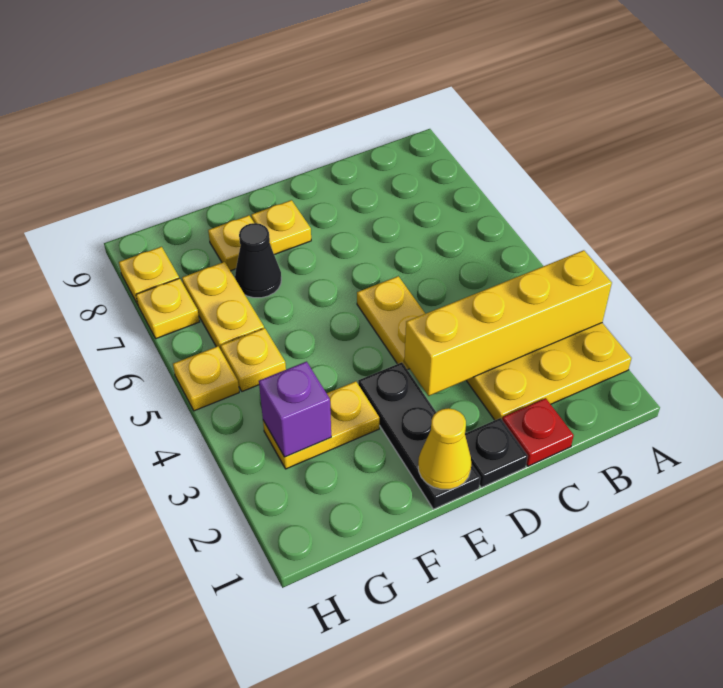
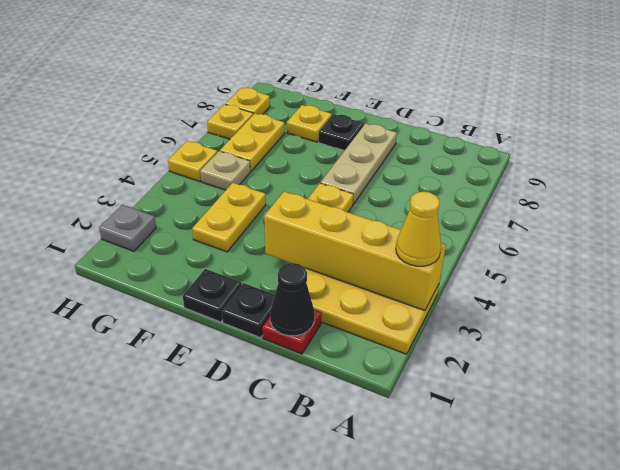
none -> tan 1x3 plate [320,123,397,204]
black 1x3 plate [358,362,480,509] -> black 1x1 plate [183,269,242,322]
yellow 1x1 cone [418,408,471,489] -> yellow 1x1 cone moved to [396,192,441,266]
yellow 1x1 plate [251,200,311,255] -> black 1x1 plate [319,114,364,151]
yellow 1x2 plate [263,381,379,469] -> yellow 1x2 plate turned to [192,183,266,252]
black 1x1 cone [235,223,281,298] -> black 1x1 cone moved to [270,263,314,336]
purple 1x1 brick [259,362,331,457] -> none
yellow 1x1 plate [221,328,286,391] -> tan 1x1 plate [200,151,250,190]
none -> grey 1x1 plate [99,205,156,251]

